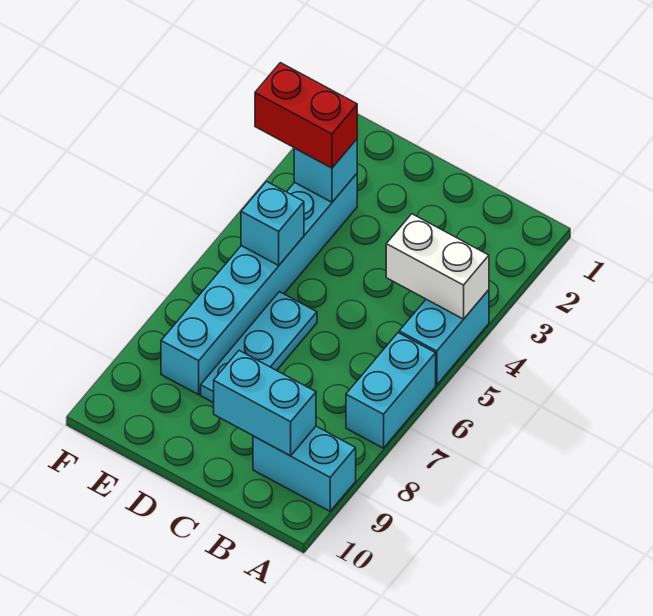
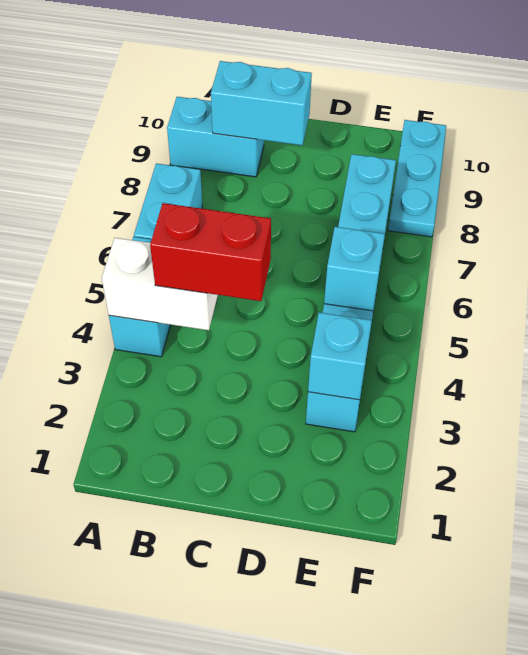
cyan 1x3 plate [201,292,317,403] -> cyan 1x3 plate moved to [388,120,446,237]
red 1x2 brick [255,63,357,168] -> red 1x2 brick moved to [150,203,271,301]

